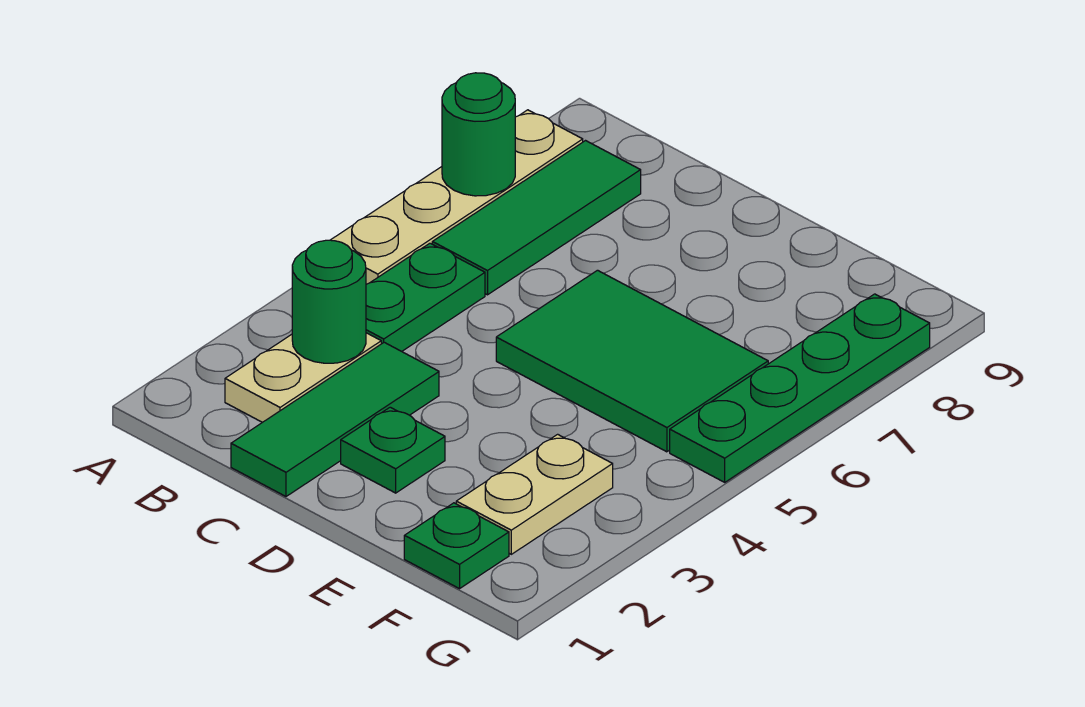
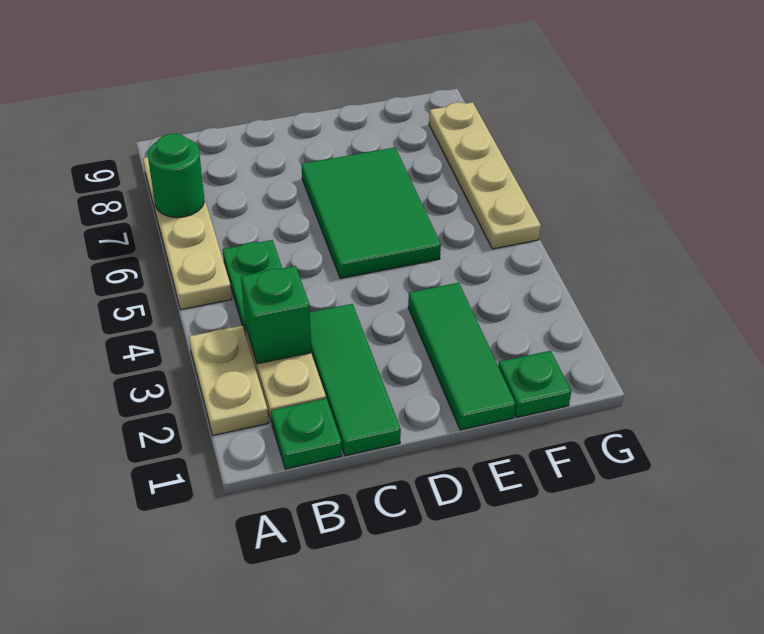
green 1x1 round brick [292,240,366,363] -> green 1x1 brick [241,266,311,364]
green 1x3 tile [432,141,641,295] -> green 1x3 tile moved to [408,283,516,430]
green 1x1 plate [341,407,445,493] -> green 1x1 plate moved to [271,398,342,469]
green 2x3 tile [496,270,768,452] -> green 2x3 tile turned to [302,148,441,279]
tan 1x2 plate [456,434,613,554] -> tan 1x2 plate moved to [189,326,268,435]
green 1x4 plate [670,294,930,482] -> tan 1x4 plate [429,102,541,249]

